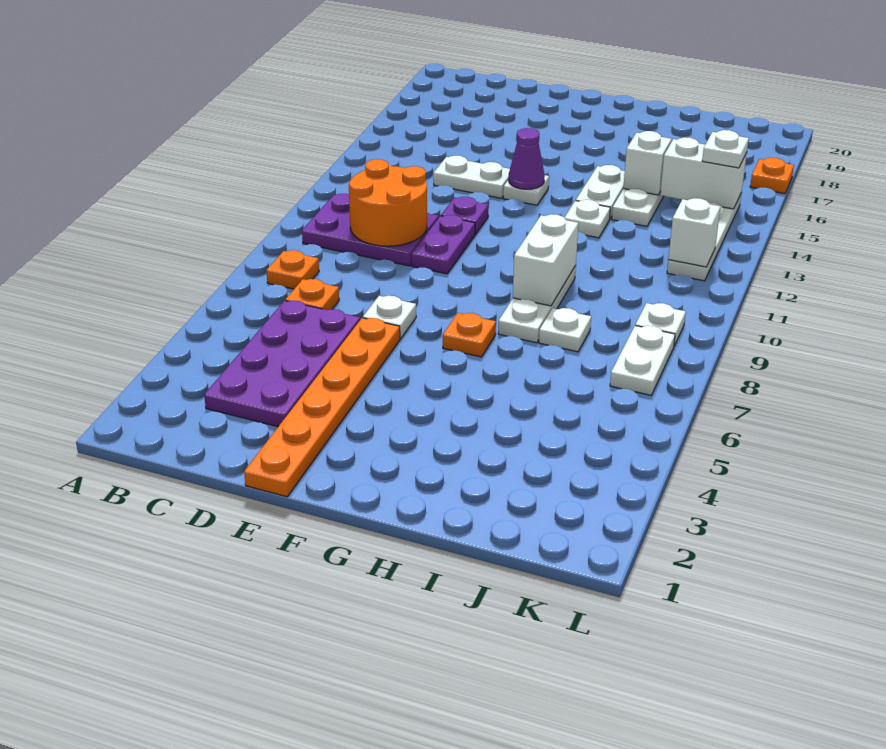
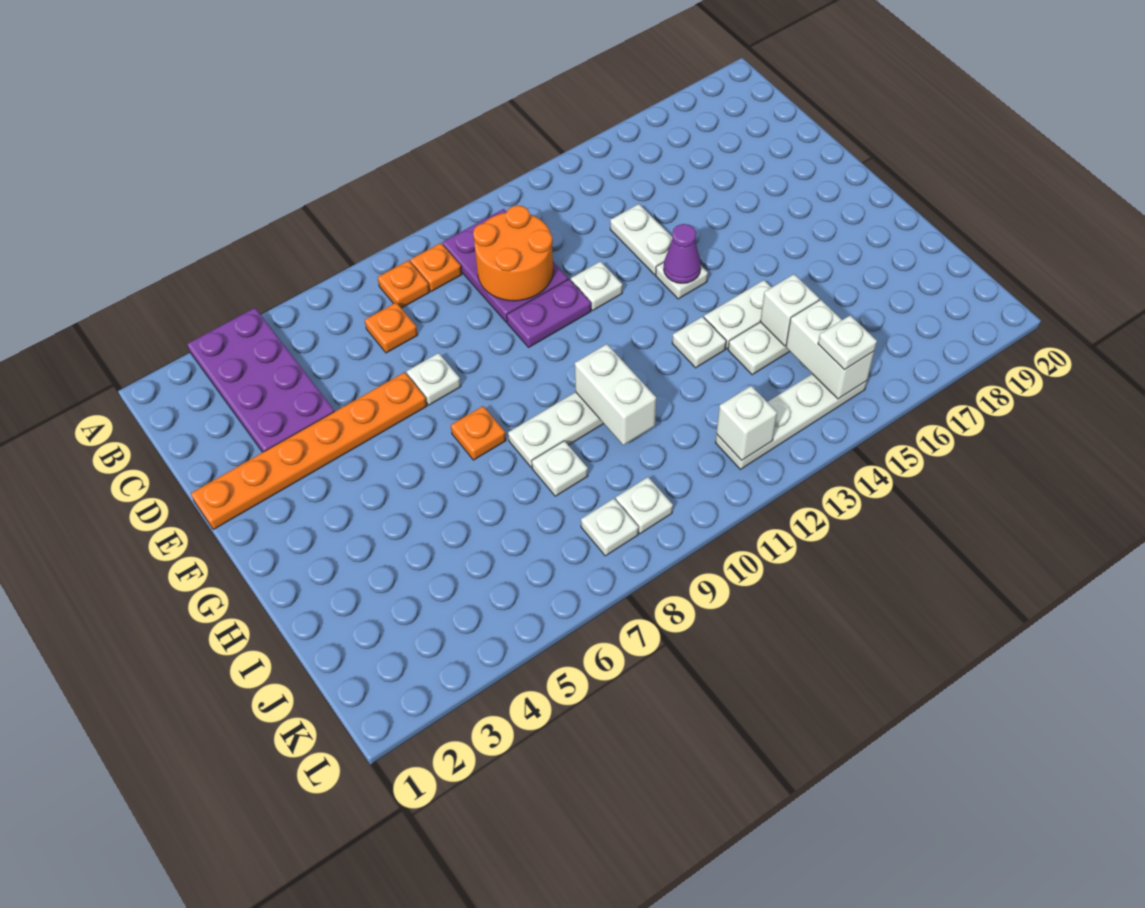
purple 2x4 plate [204,301,360,427] -> purple 2x4 plate turned to [187,308,335,452]
purple 1x1 plate [441,197,488,235] -> white 1x1 plate [571,261,622,310]
white 1x2 brick [513,214,578,306] -> white 1x2 brick turned to [575,344,656,445]
white 1x2 plate [610,326,675,395] -> white 1x1 plate [581,499,639,556]
orange 1x1 plate [750,158,794,194] -> orange 1x1 plate moved to [410,243,462,292]

